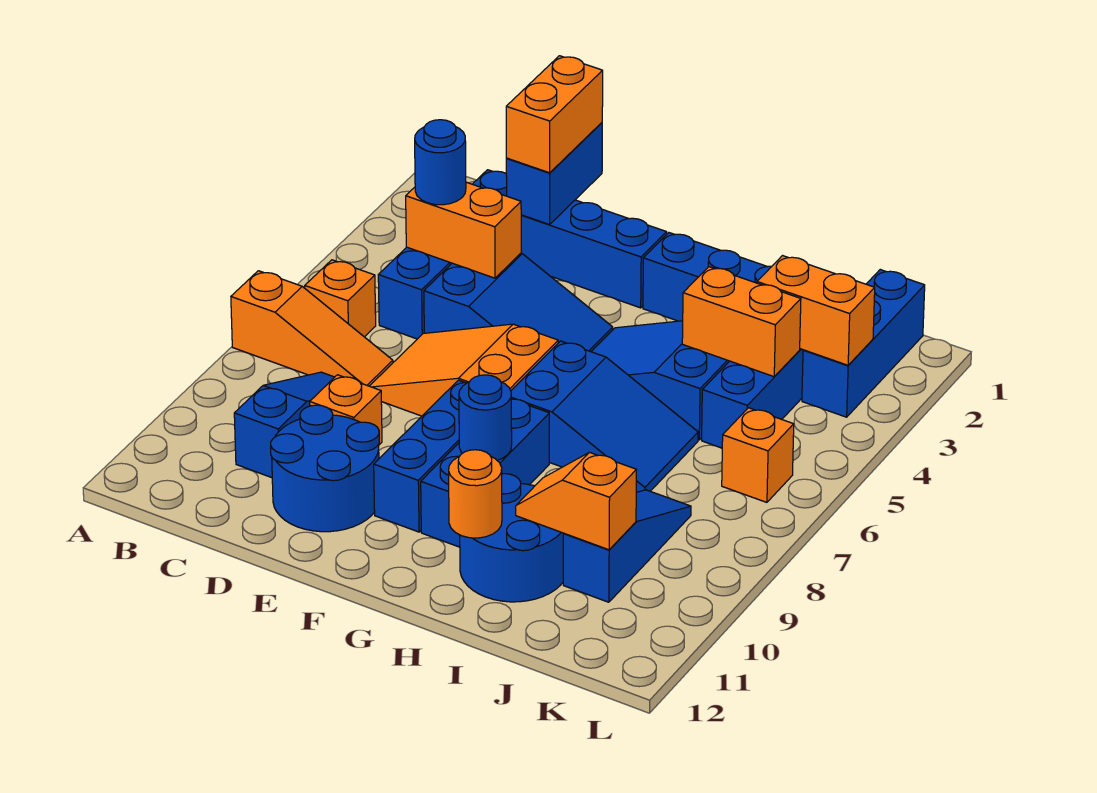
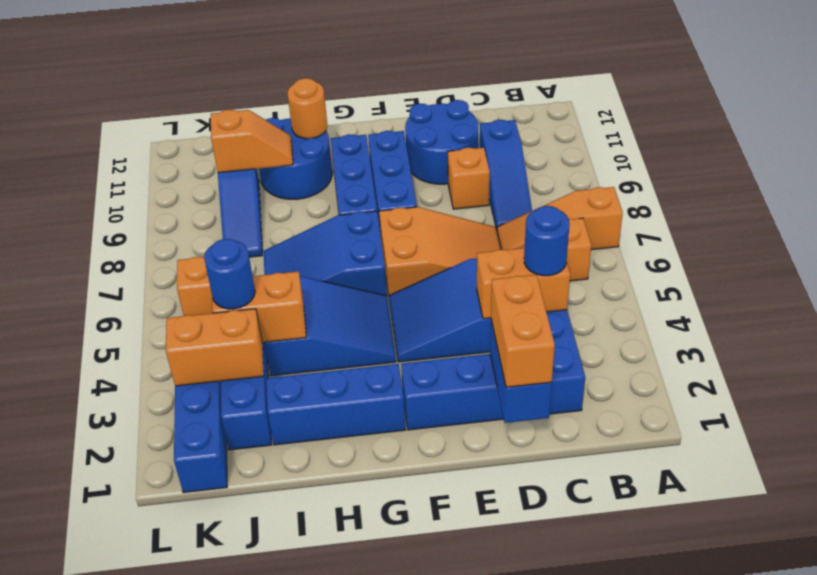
blue 1x1 round brick [459,375,512,460] -> blue 1x1 round brick moved to [204,239,255,309]

